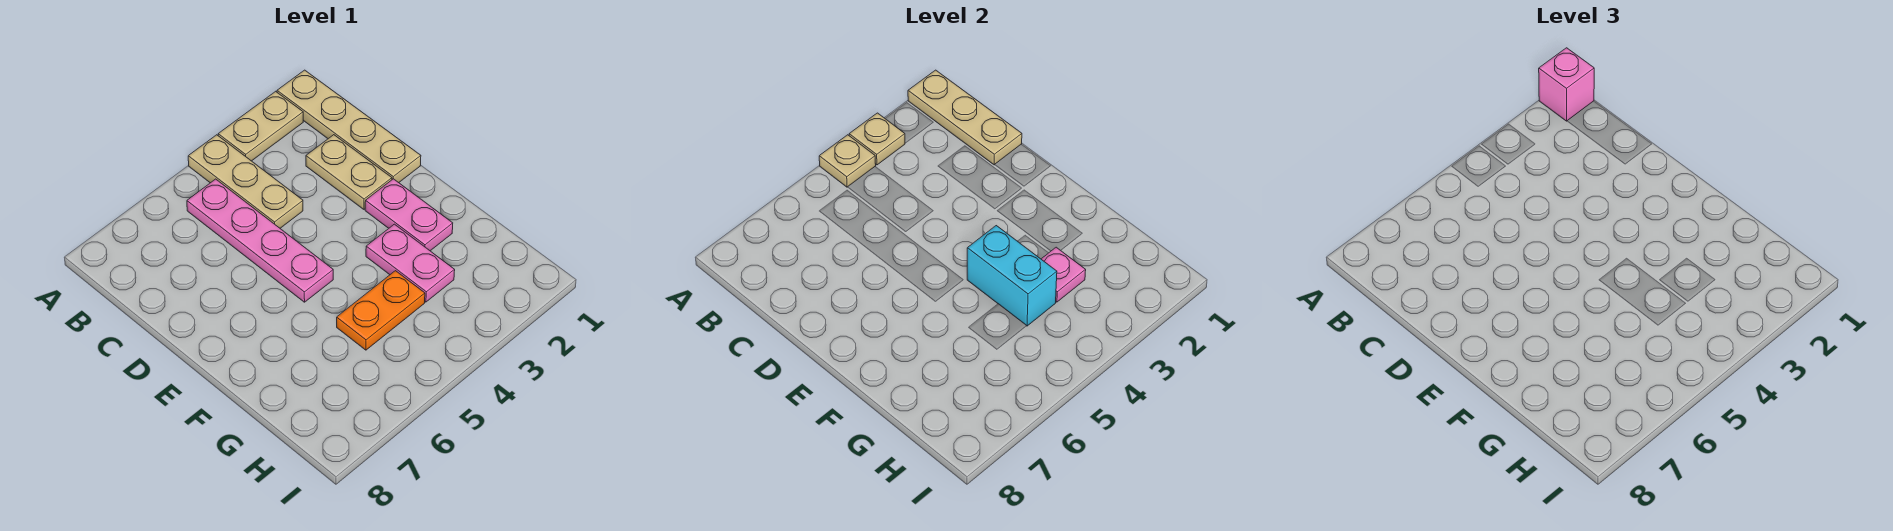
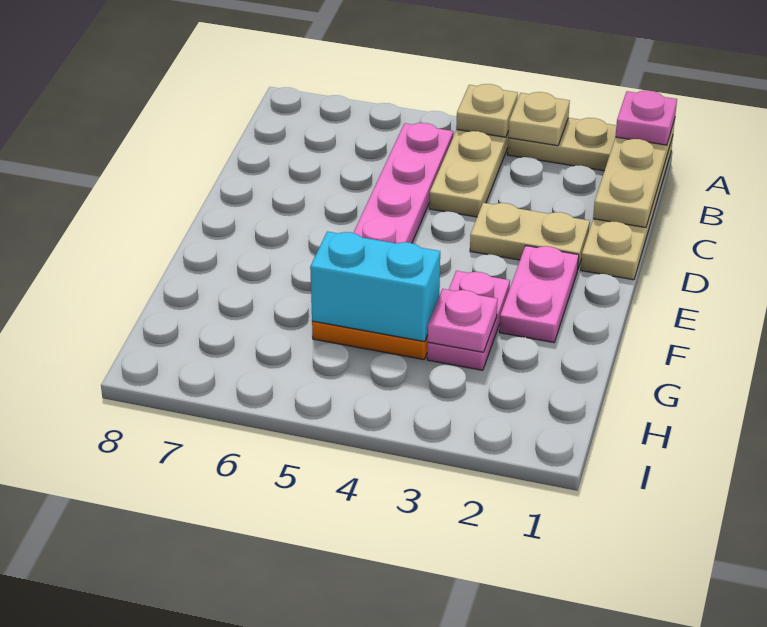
pink 1x1 brick [1539,48,1594,121] -> pink 1x1 plate [615,90,677,145]
tan 1x2 plate [306,135,392,209] -> tan 1x2 plate turned to [470,203,590,268]
cyan 1x2 brick [967,226,1057,326] -> cyan 1x2 brick turned to [310,232,440,342]

